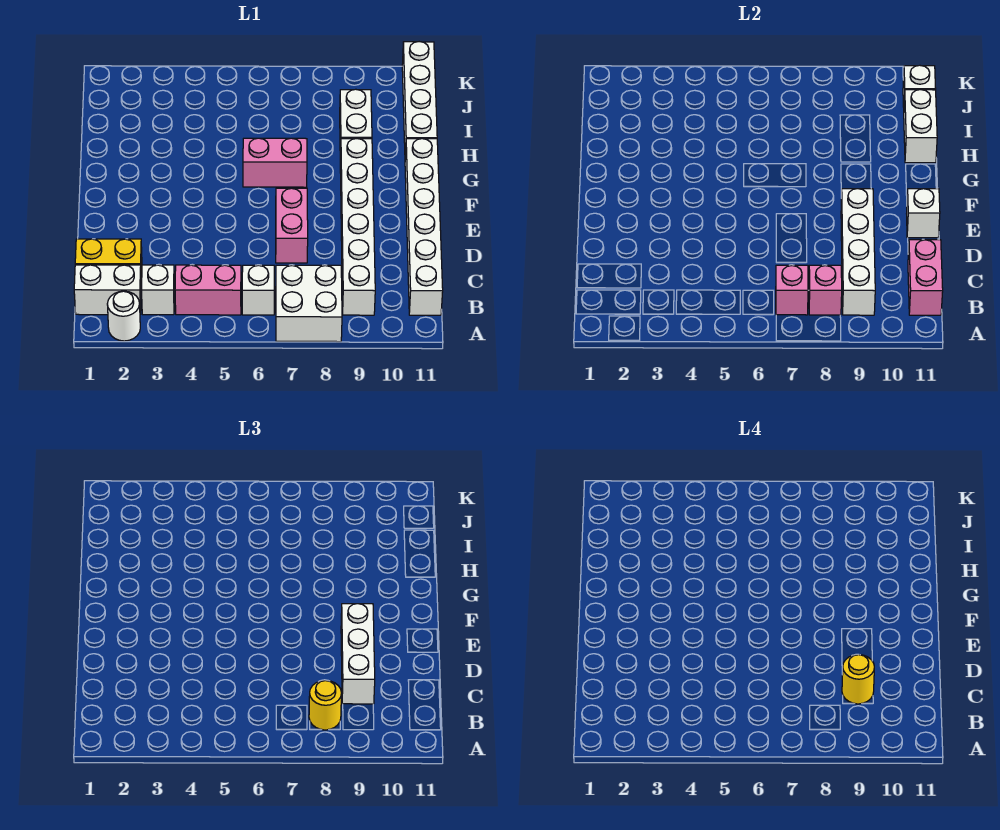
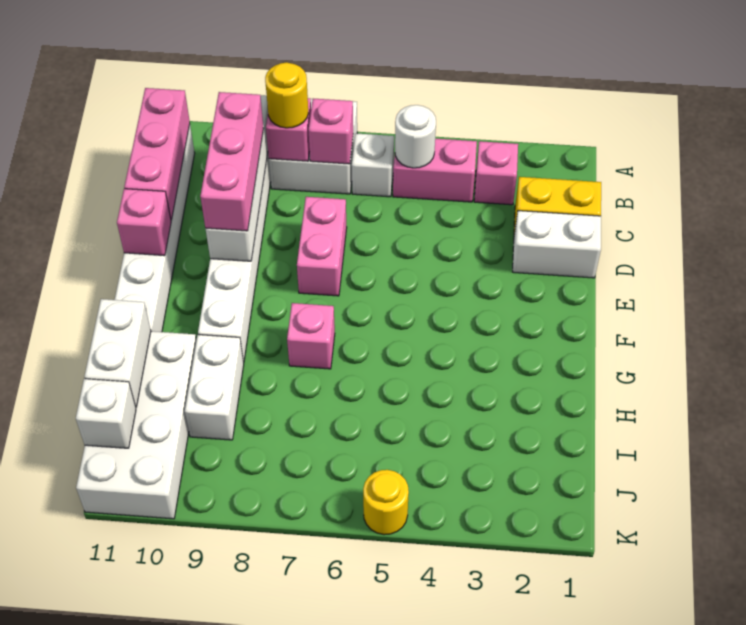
white 1x1 round brick [107,291,140,341] -> white 1x1 round brick moved to [395,105,436,168]
white 1x2 brick [74,265,141,315] -> white 1x2 brick moved to [513,211,601,278]
white 1x1 brick [142,265,175,315] -> pink 1x1 brick [474,141,518,205]
pink 1x2 brick [908,240,943,315] -> pink 1x3 brick [124,88,190,220]
white 1x3 brick [341,604,375,704] -> pink 1x3 brick [200,92,263,231]
yellow 1x1 round brick [842,655,874,704] -> yellow 1x1 round brick moved to [363,470,409,535]
white 1x1 brick [907,189,940,238] -> pink 1x1 brick [117,189,171,256]
pink 1x2 brick [243,138,307,187] -> pink 1x1 brick [287,303,335,369]
white 1x4 brick [402,42,437,155] -> white 2x4 brick [76,331,196,519]

